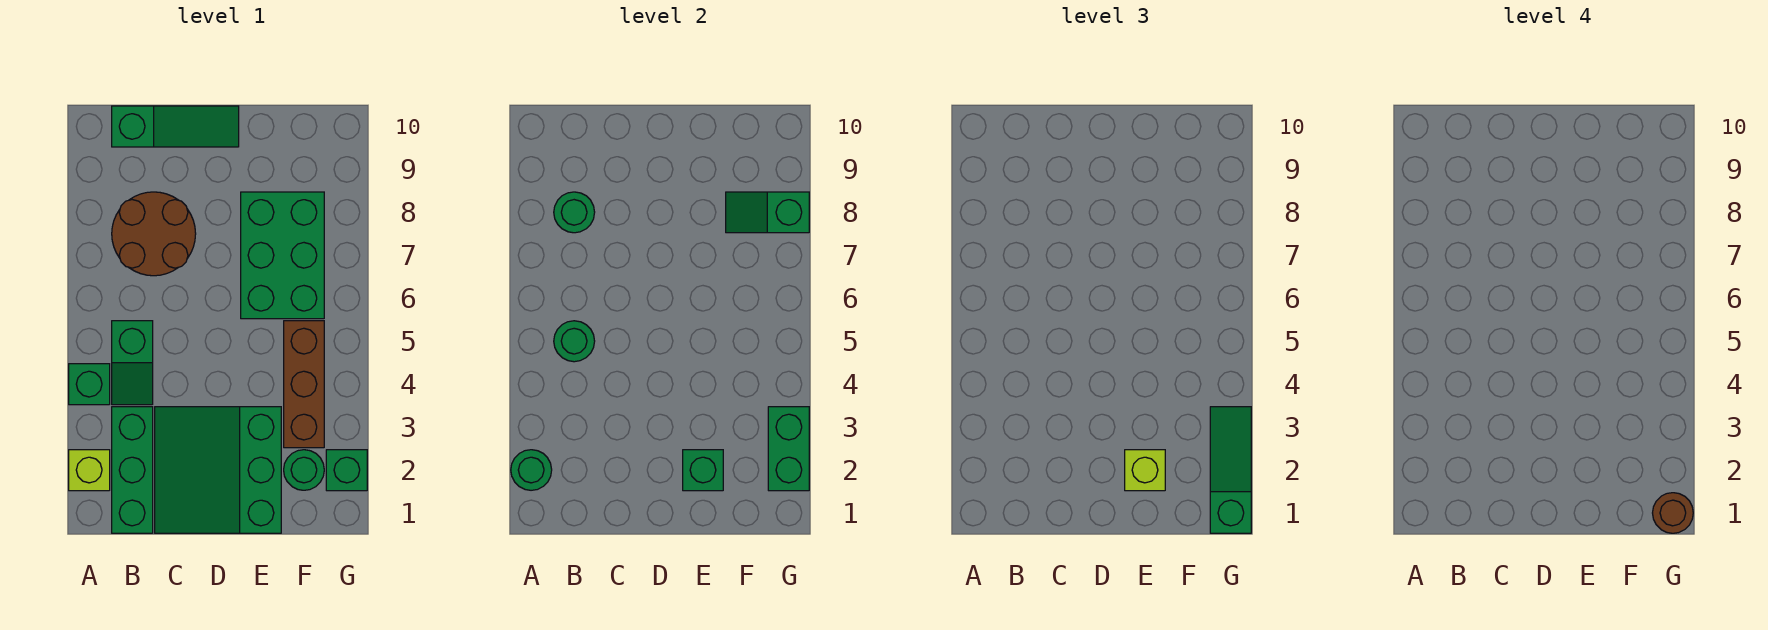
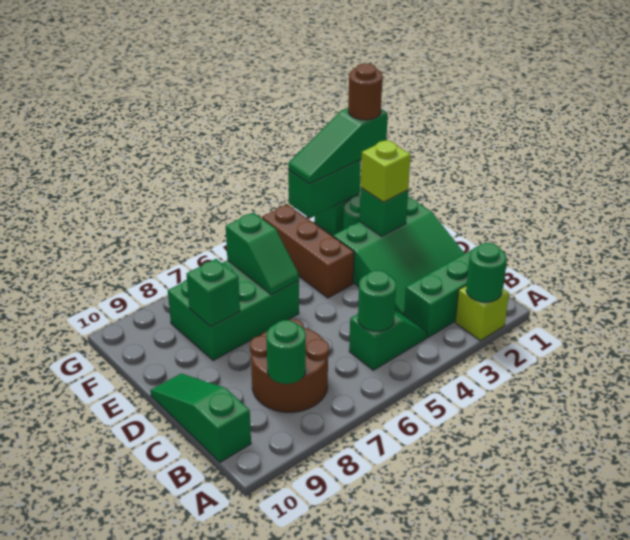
green 1x1 brick [69,364,110,405] -> green 1x1 brick moved to [187,259,240,327]
brown 1x3 brick [284,321,324,448] -> brown 1x3 brick turned to [262,204,354,298]
green 1x2 slope [726,192,809,233] -> green 1x2 slope moved to [226,212,299,295]

